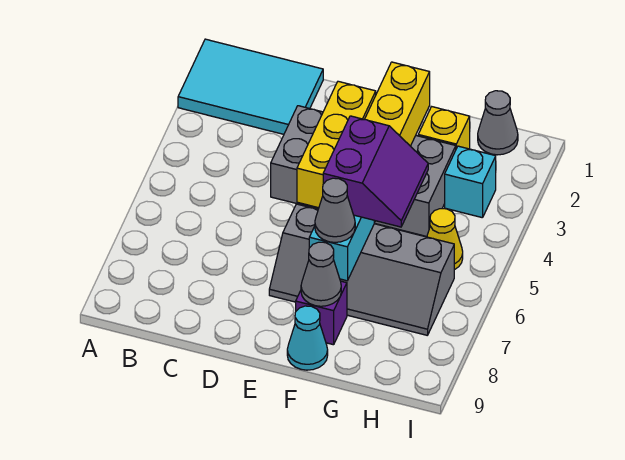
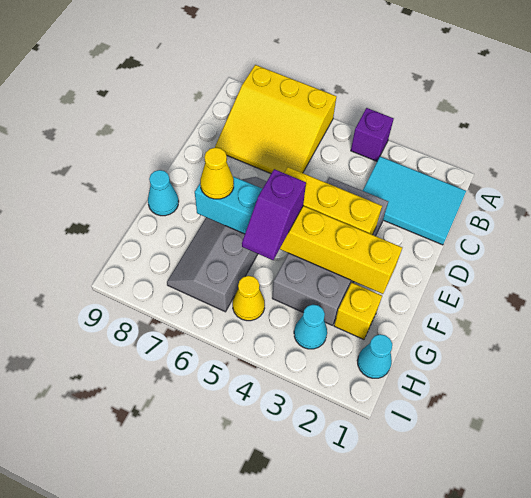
cyan 2x3 tile [178,39,323,134] -> cyan 2x3 tile turned to [363,157,466,245]
none -> yellow 3x3 slope [215,65,337,174]
purple 2x2 slope [323,116,428,227] -> purple 1x2 slope [242,169,306,260]
grey 1x1 cone [315,178,355,242] -> yellow 1x1 cone [200,148,234,199]
purple 1x1 brick [296,281,347,345] -> purple 1x1 brick moved to [351,108,394,161]
grey 1x1 cone [301,242,341,306] -> none
grey 1x1 cone [478,91,518,155] -> cyan 1x1 cone [357,334,392,378]
cyan 1x1 brick [445,146,496,218] -> cyan 1x1 cone [294,305,327,349]

